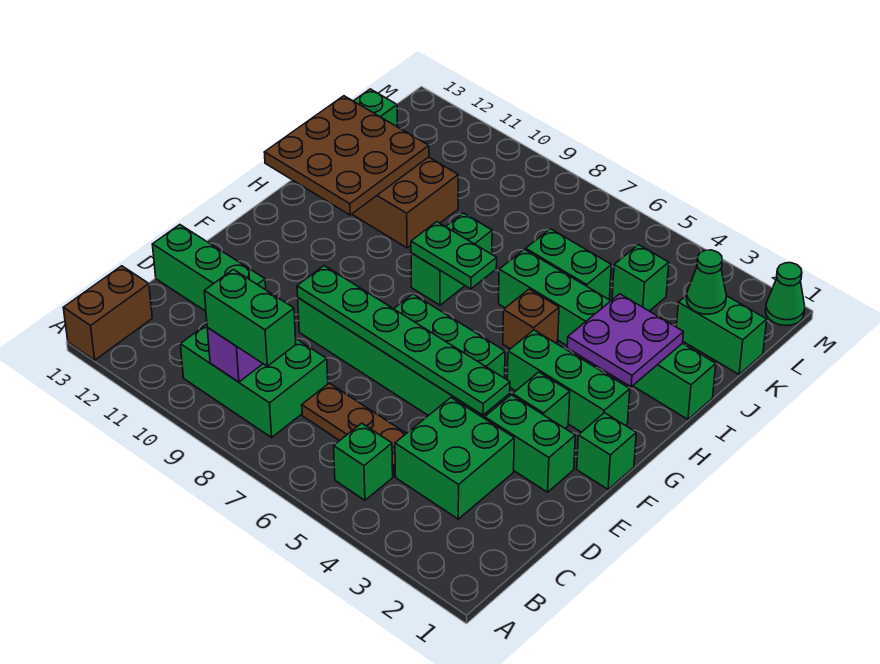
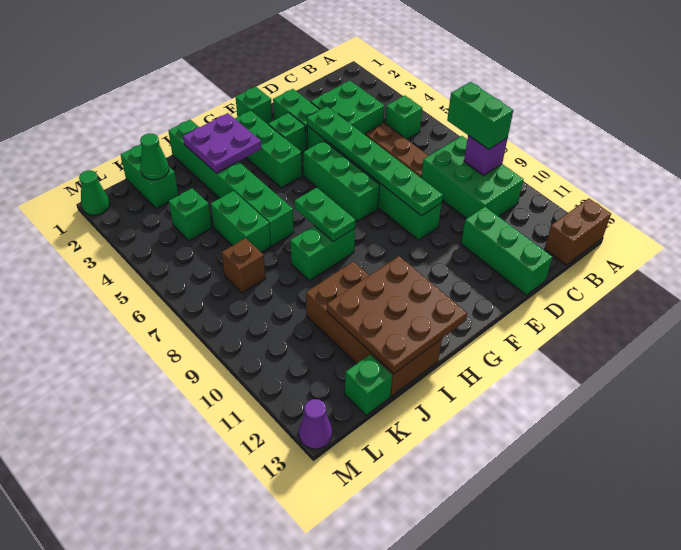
brown 1x1 brick [503,289,559,349] -> brown 1x1 brick moved to [222,238,265,293]
none -> purple 1x1 cone [299,399,332,449]

